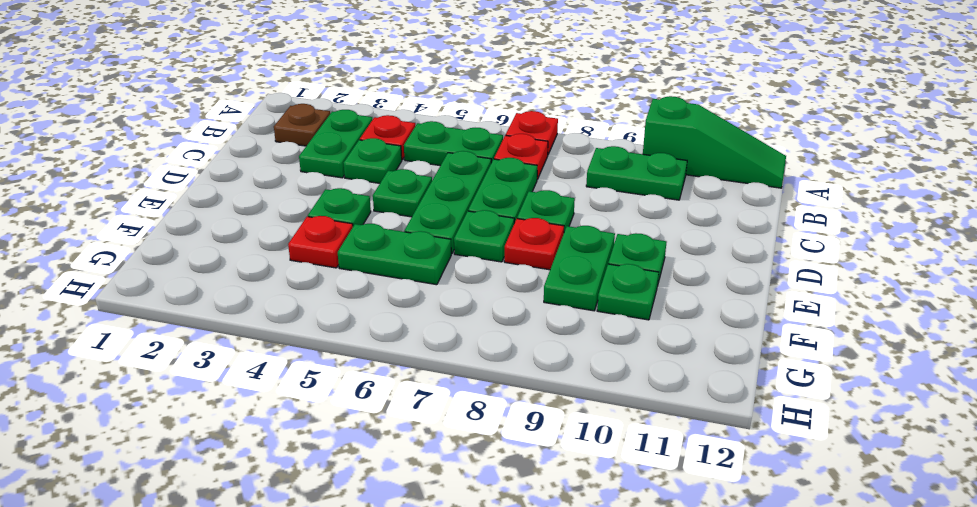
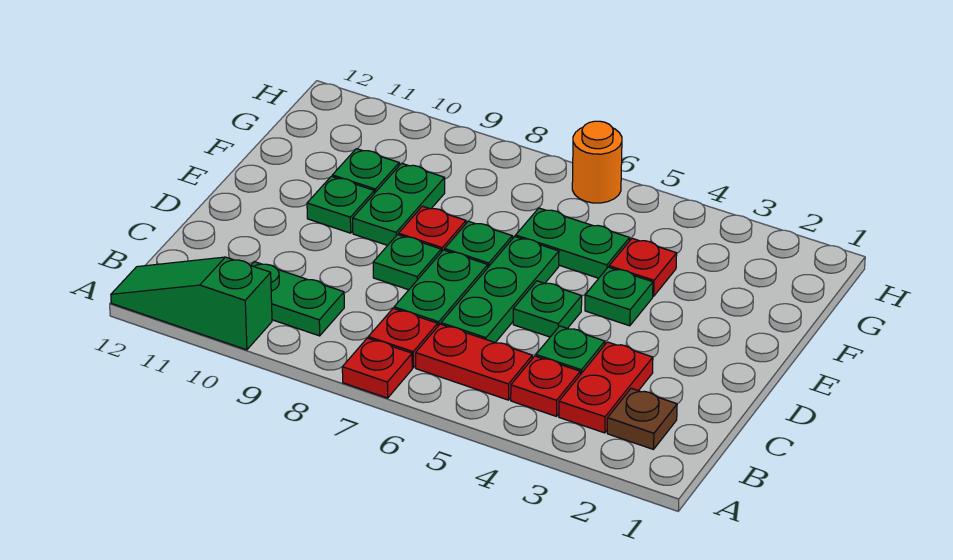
green 1x2 plate [299,110,372,178] -> red 1x2 plate [559,342,653,433]
green 1x2 plate [404,121,503,166] -> red 1x2 plate [416,324,532,400]
none -> orange 1x1 round brick [572,121,622,203]

